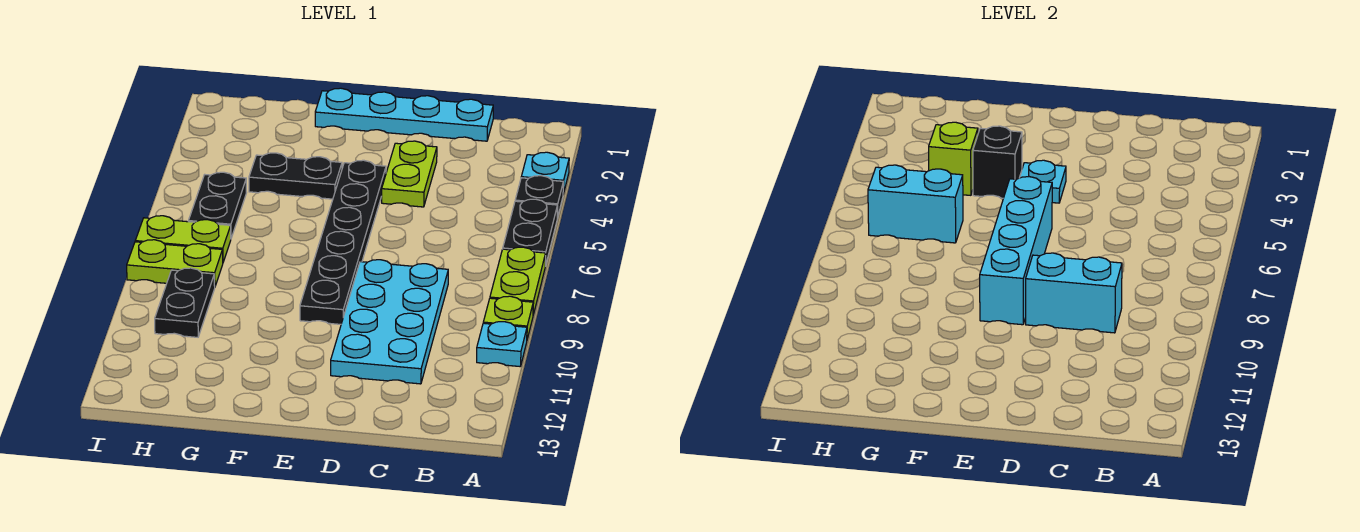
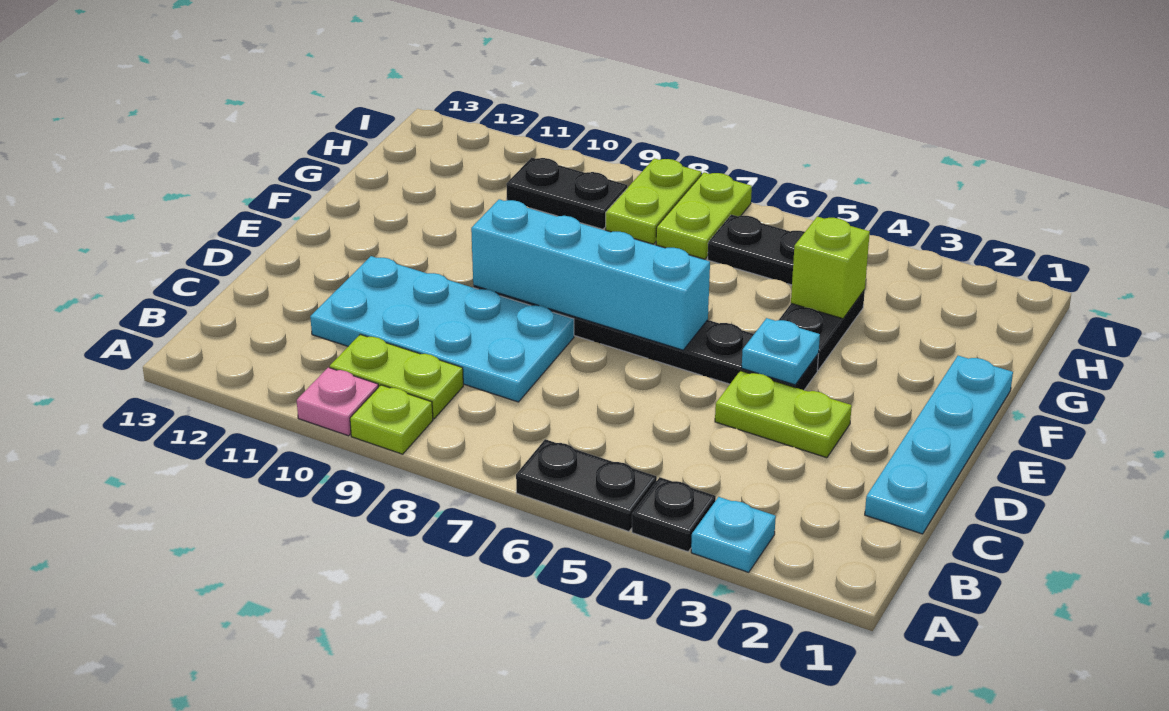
lime 1x2 plate [490,247,546,315] -> lime 1x2 plate moved to [330,334,463,419]
cyan 1x1 plate [477,322,527,366] -> pink 1x1 plate [297,368,378,436]
cyan 1x2 brick [1026,253,1122,333] -> none
black 1x1 brick [973,126,1022,198] -> none
cyan 1x2 brick [868,165,963,243] -> none

